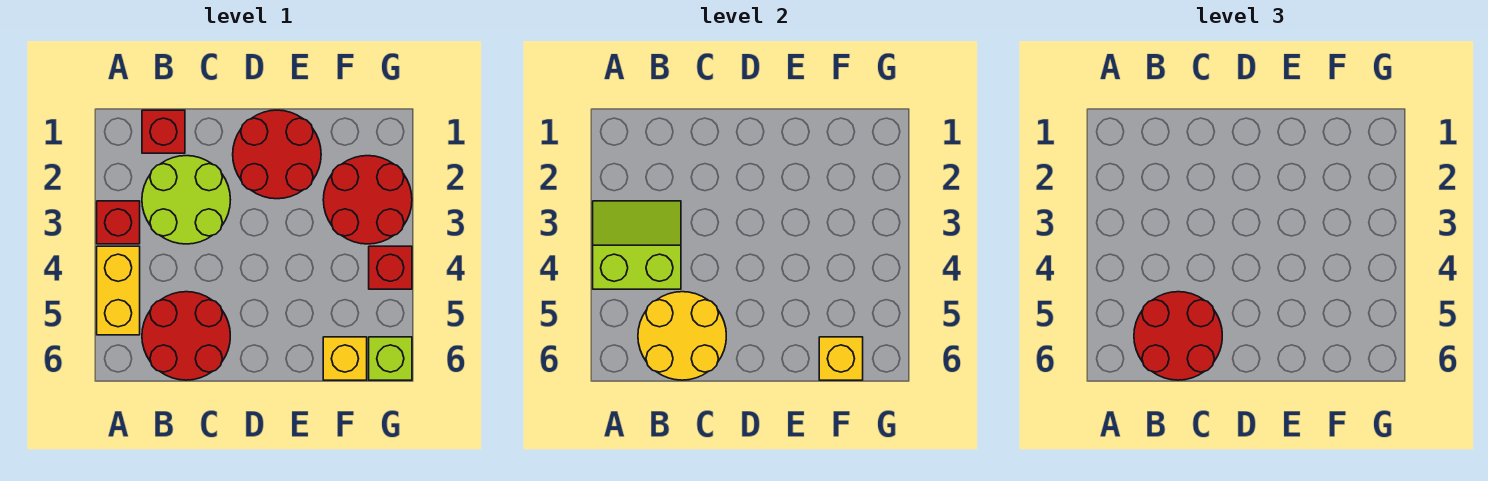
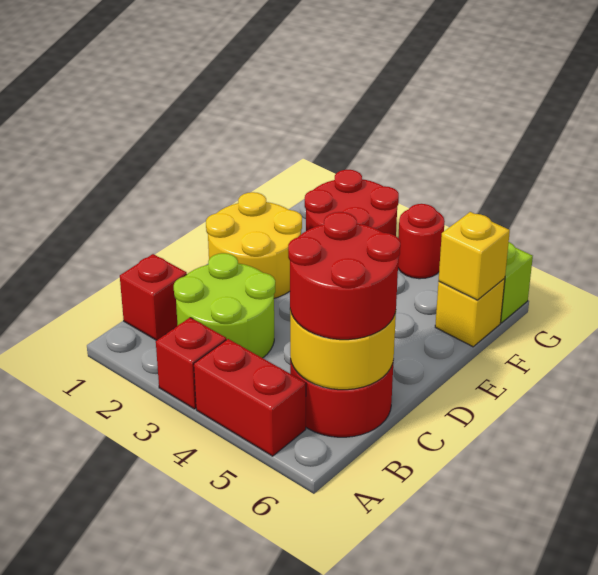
lime 2x2 slope [593,201,681,289] -> none
yellow 1x2 brick [97,246,140,335] -> red 1x2 brick [194,339,306,456]
red 2x2 round brick [233,110,321,199] -> yellow 2x2 round brick [206,192,302,298]
red 1x1 brick [369,246,412,289] -> red 1x1 round brick [398,204,445,279]

